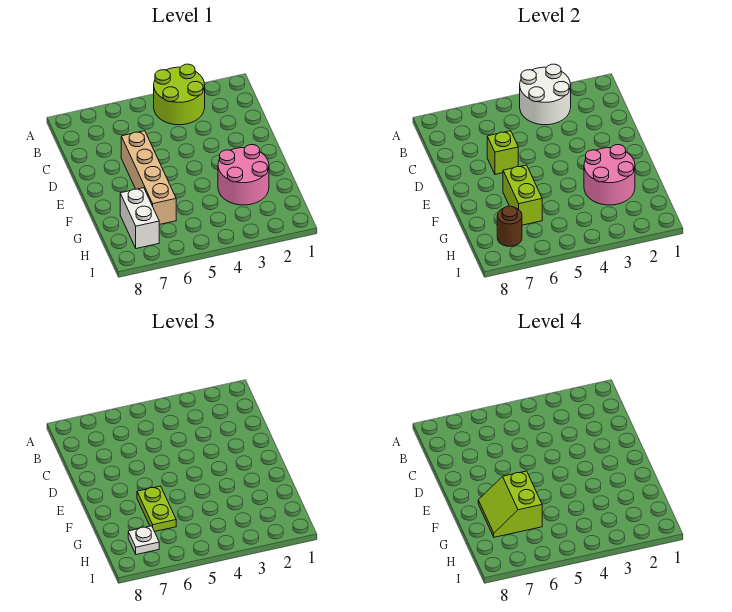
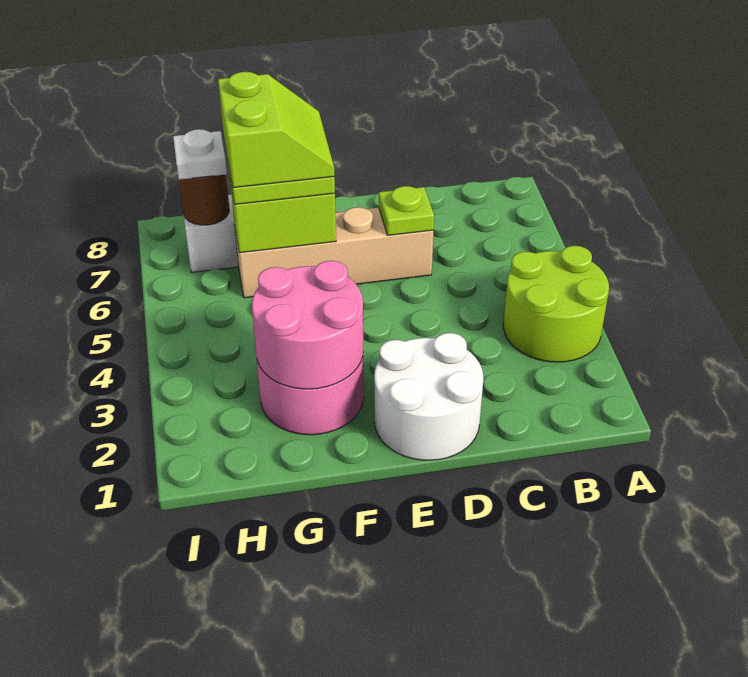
white 2x2 round brick [520,64,571,125] -> white 2x2 round brick moved to [374,333,483,460]
lime 1x1 brick [487,131,518,174] -> lime 1x1 plate [379,186,434,235]
lime 2x2 slope [478,471,542,537] -> lime 2x2 slope turned to [218,72,334,188]

